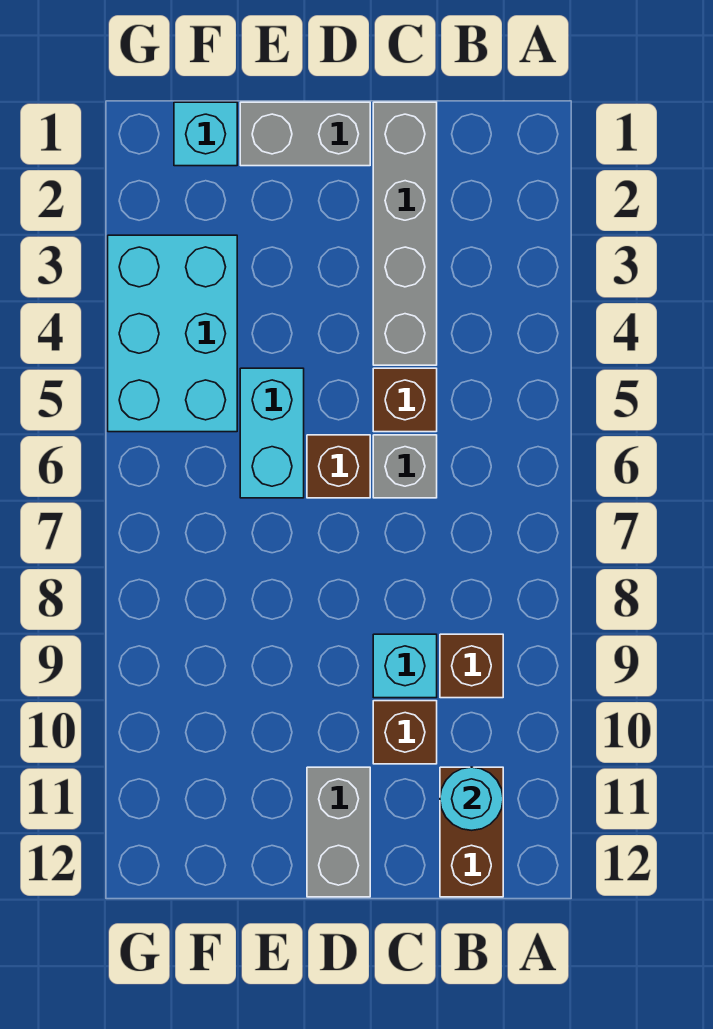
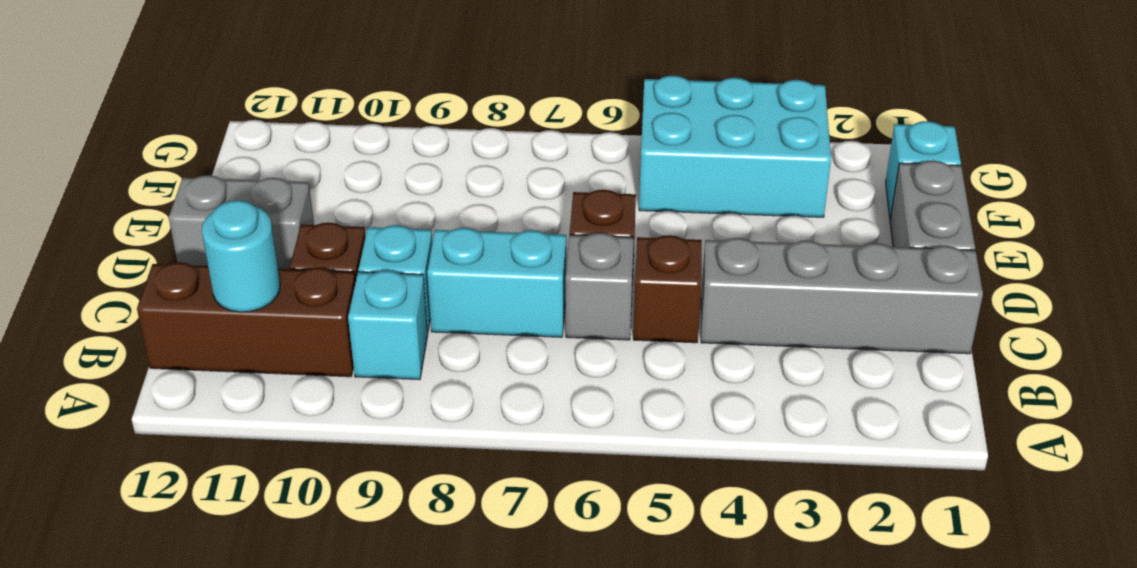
brown 1x1 brick [440,634,503,698] -> cyan 1x1 brick [348,270,428,380]
brown 1x2 brick [440,767,503,897] -> brown 1x3 brick [137,262,356,377]
cyan 1x2 brick [240,368,304,498] -> cyan 1x2 brick moved to [427,228,566,337]

